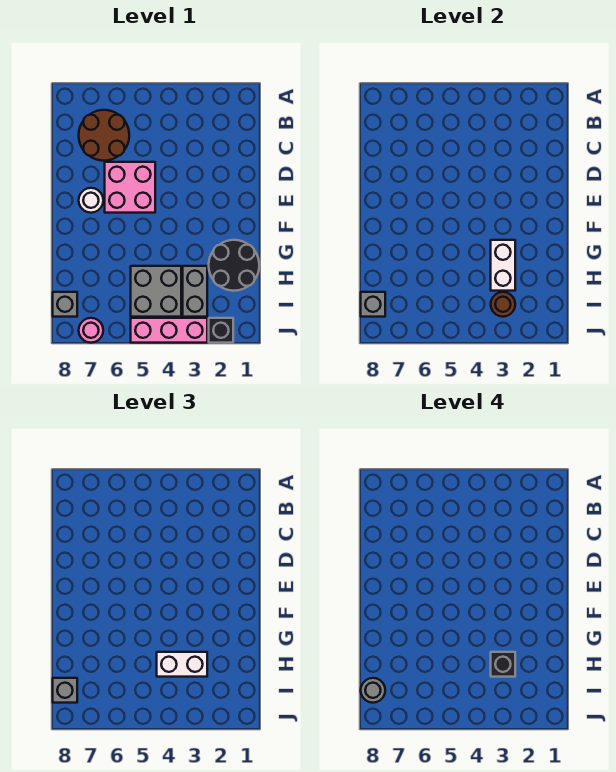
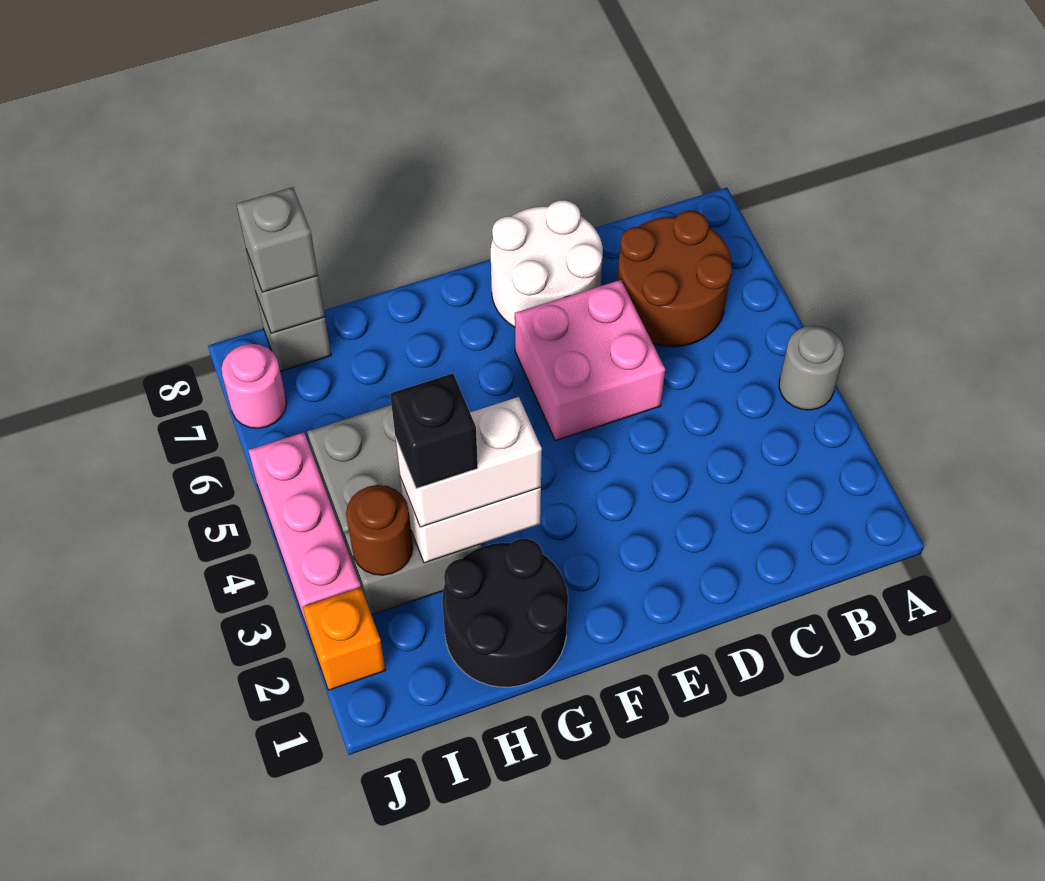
white 1x1 round brick [79,188,103,213] -> white 2x2 round brick [491,200,603,327]
white 1x2 brick [157,652,207,677] -> white 1x2 brick turned to [395,397,542,527]
grey 1x1 round brick [361,678,385,703] -> grey 1x1 round brick moved to [779,326,844,410]
black 1x1 brick [209,318,233,343] -> orange 1x1 brick [303,587,385,690]

